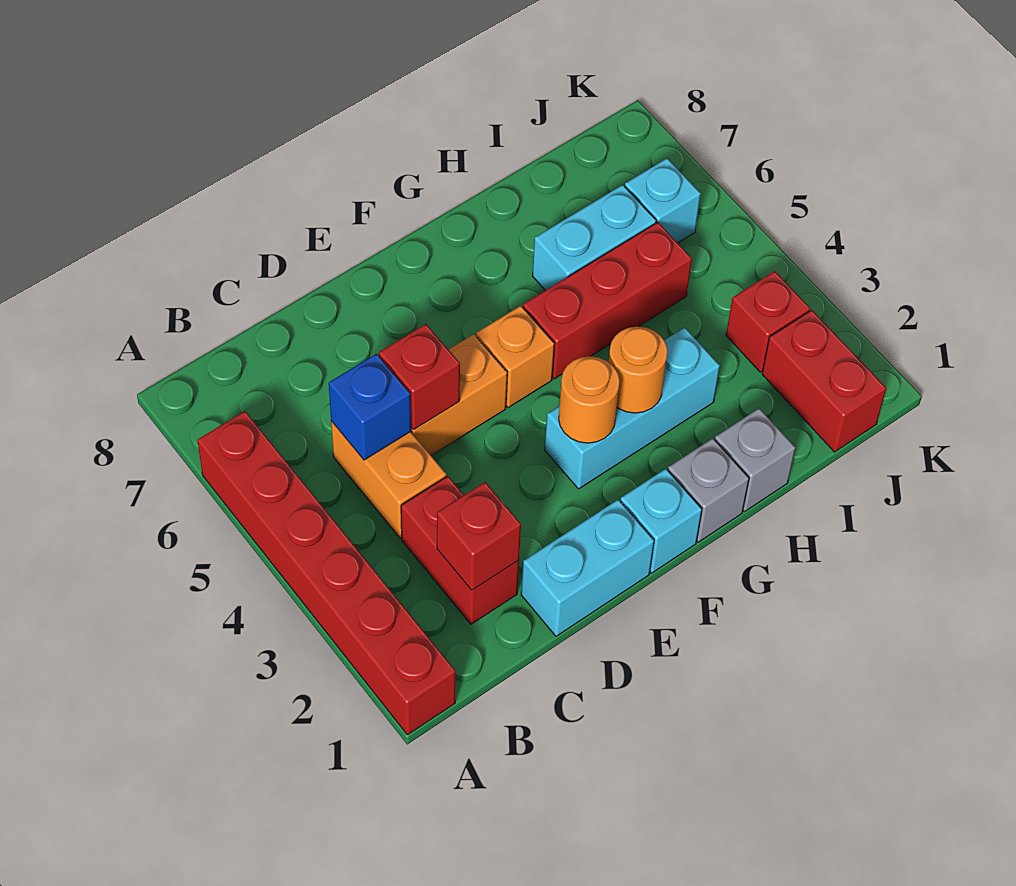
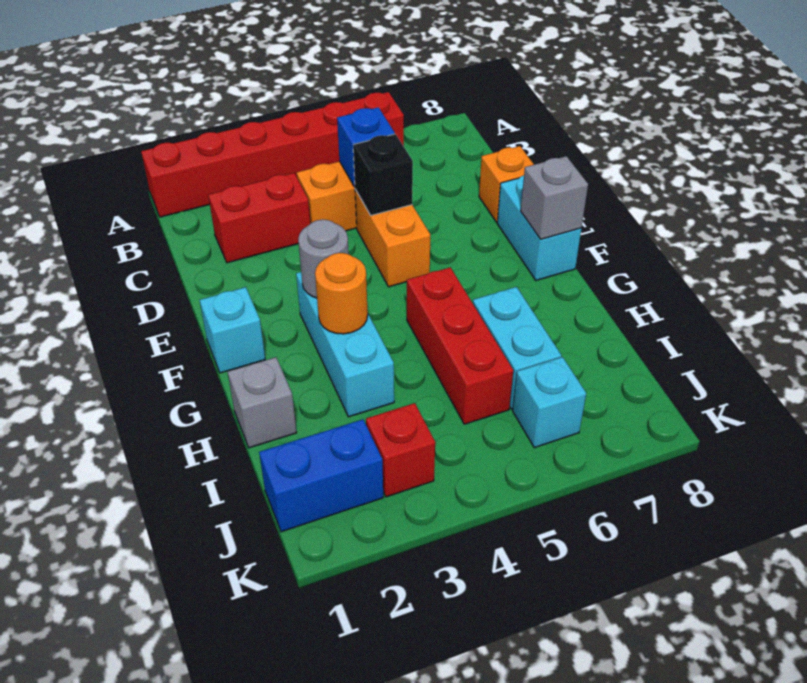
red 1x1 brick [437,482,521,590] -> none
cyan 1x2 brick [521,499,654,636] -> cyan 1x2 brick moved to [497,175,581,280]
red 1x1 brick [379,324,460,430] -> black 1x1 brick [353,134,413,215]
orange 1x1 round brick [559,356,620,443] -> grey 1x1 round brick [298,219,349,298]
orange 1x1 brick [476,306,554,408] -> orange 1x1 brick moved to [479,146,534,222]
grey 1x1 brick [668,438,749,542] -> grey 1x1 brick moved to [521,156,588,239]
red 1x2 brick [762,310,886,452] -> blue 1x2 brick [259,419,383,532]

